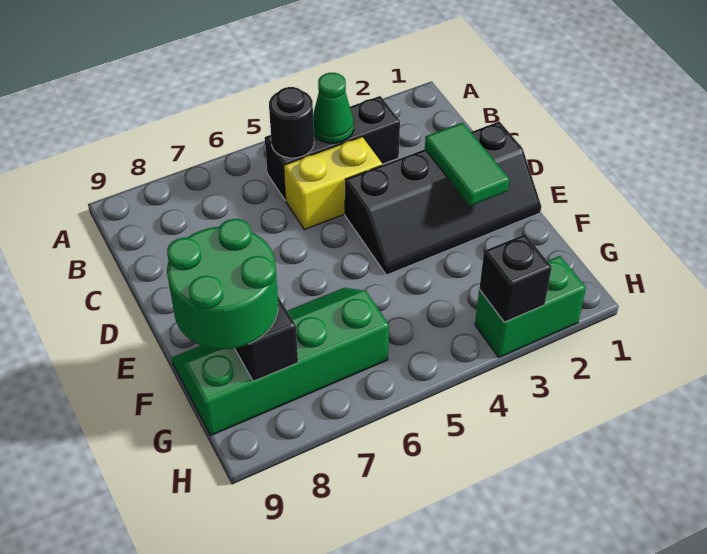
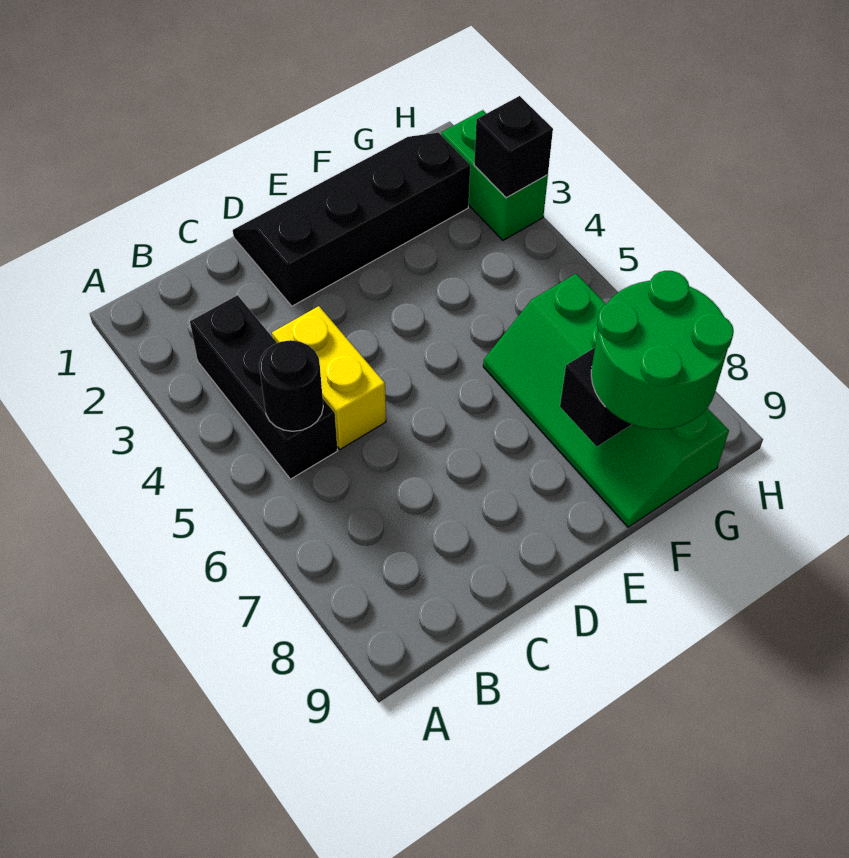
green 1x1 cone [313,73,354,143] -> none
black 2x4 slope [345,121,541,275] -> black 2x4 slope turned to [233,133,470,306]
green 1x2 tile [425,123,509,206] -> none

